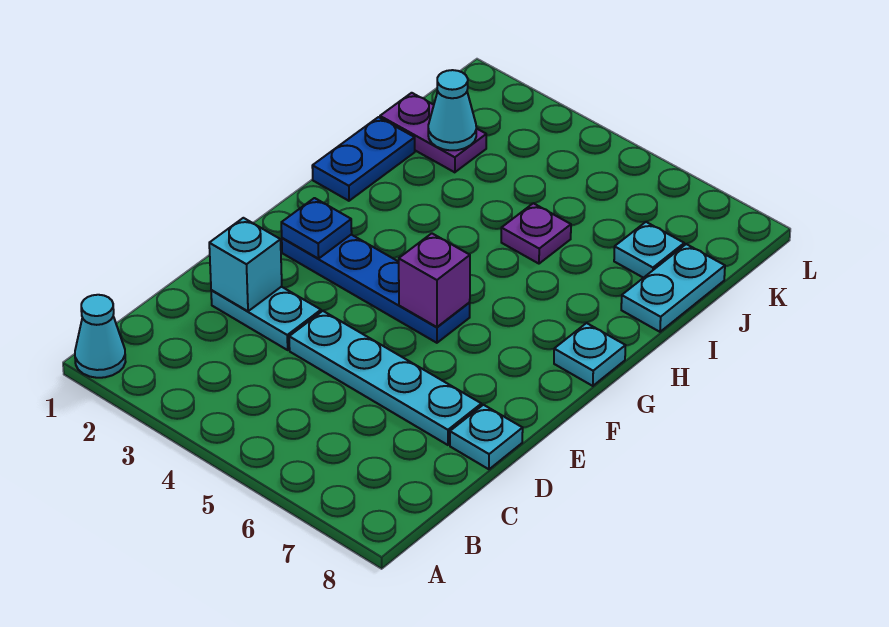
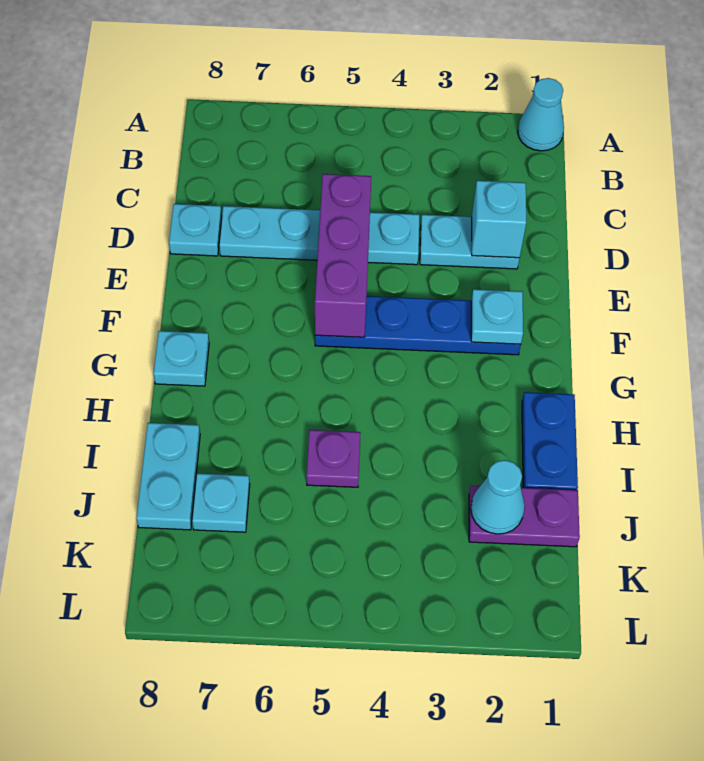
blue 1x1 plate [281,198,352,259] -> cyan 1x1 plate [471,289,523,344]
purple 1x1 brick [399,233,470,327] -> purple 1x3 brick [315,174,371,337]

